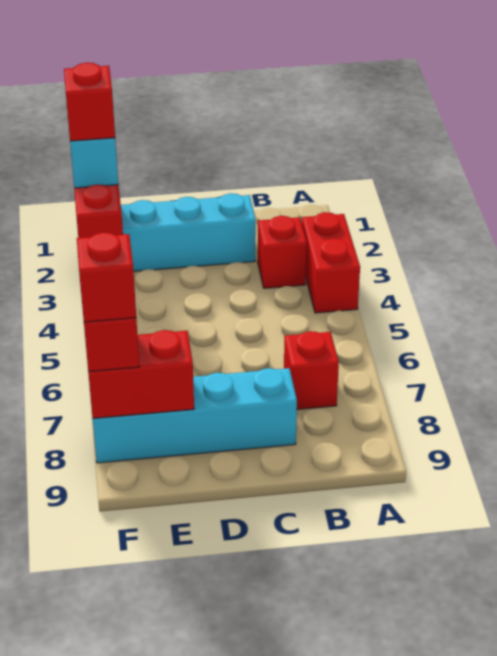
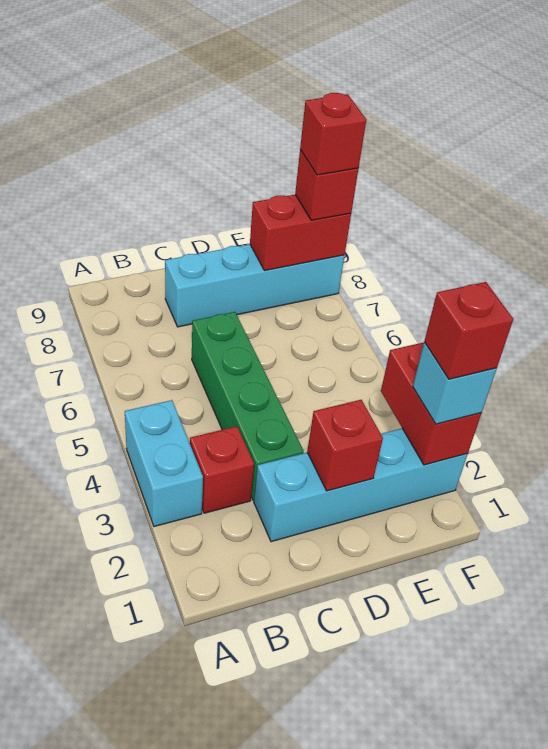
red 1x2 brick [302,212,360,313] -> cyan 1x2 brick [125,400,203,527]
red 1x1 brick [284,331,339,409] -> red 1x1 brick moved to [307,400,383,491]
none -> green 1x4 brick [192,312,304,500]

